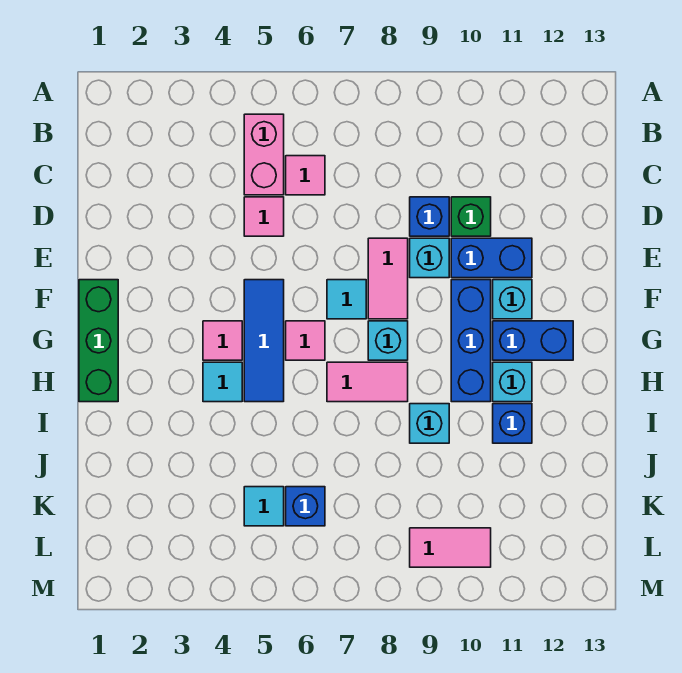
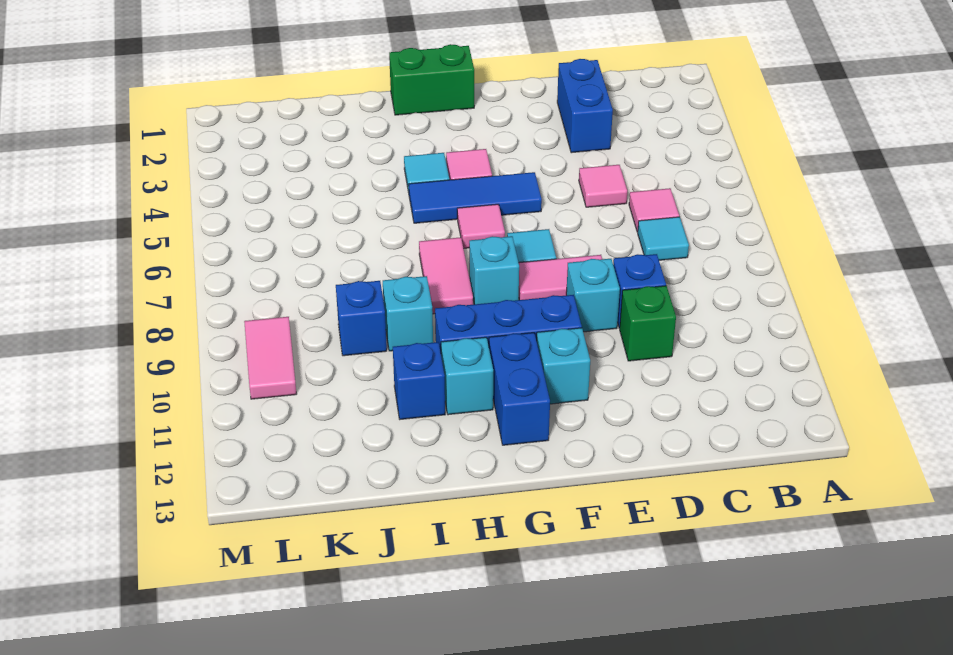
pink 1x2 brick [244,114,284,195] -> none
blue 1x2 brick [451,238,532,278] -> blue 1x2 brick moved to [557,59,613,153]
green 1x3 brick [79,280,118,402] -> green 1x2 brick [389,44,474,115]
cyan 1x1 tile [244,487,284,526] -> cyan 1x1 tile moved to [638,217,689,260]
blue 1x1 brick [286,487,325,526] -> blue 1x1 brick moved to [336,281,387,356]

